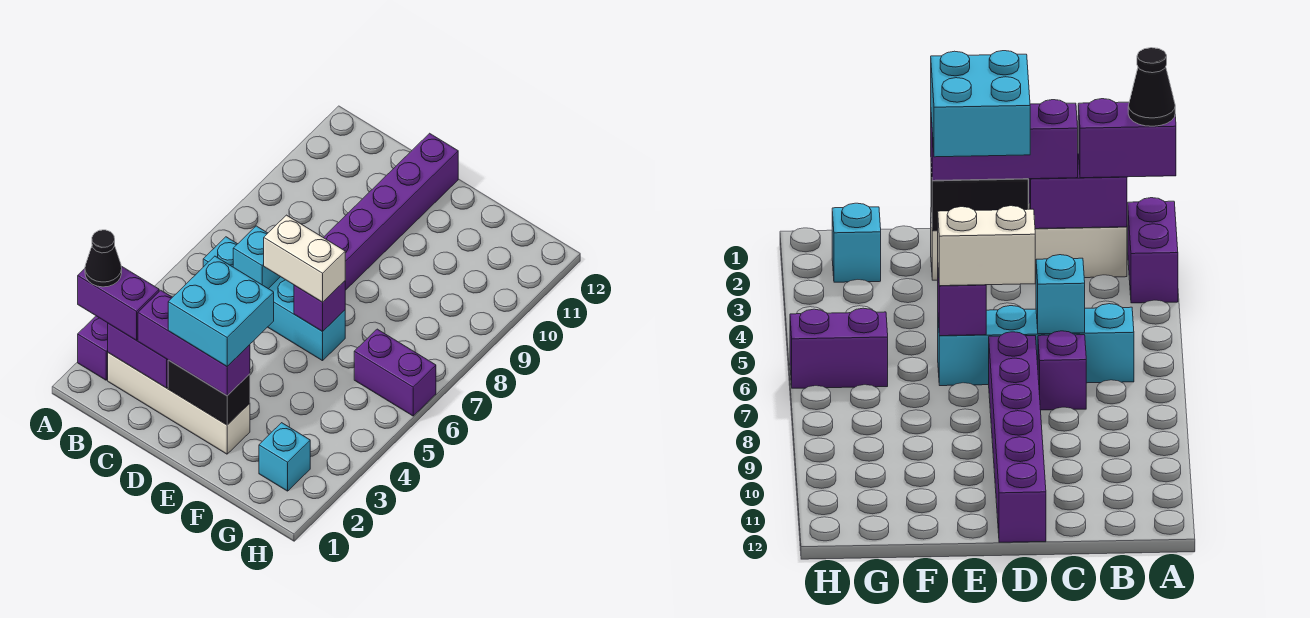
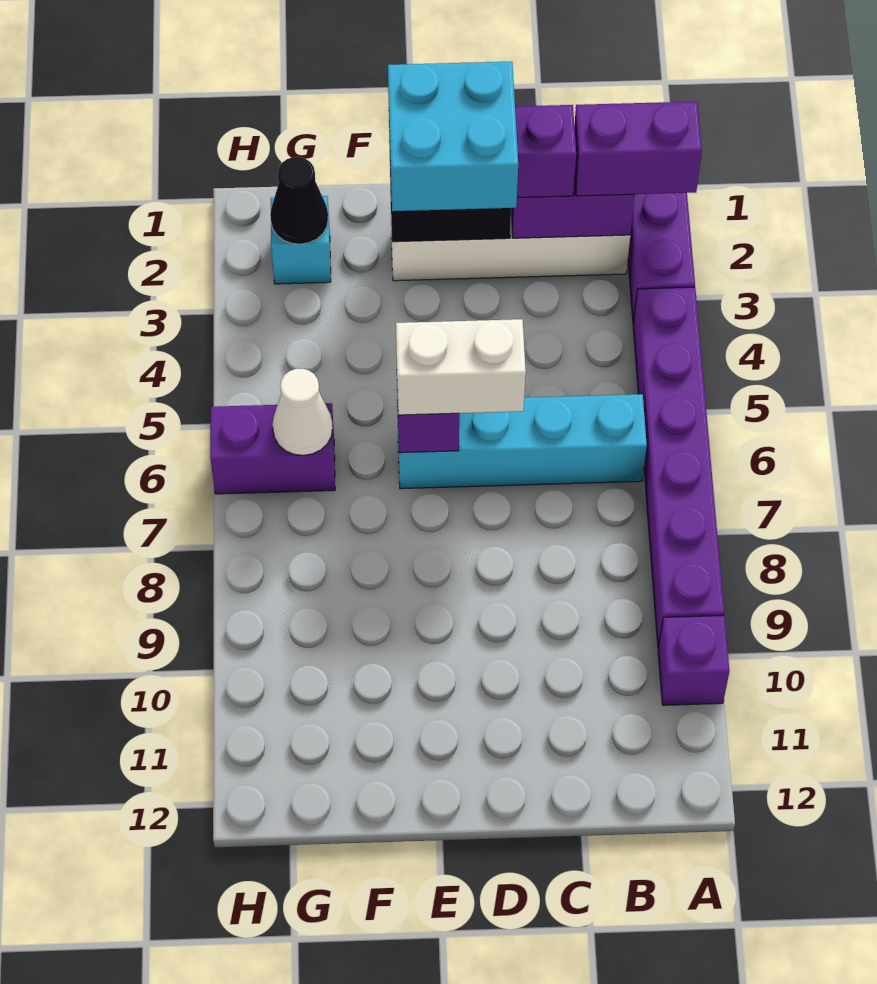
black 1x1 cone [85,230,122,287] -> black 1x1 cone moved to [270,157,328,244]
cyan 1x1 brick [233,226,280,289] -> none
purple 1x1 brick [1038,331,1086,410] -> purple 1x1 brick moved to [658,616,729,705]
purple 1x6 brick [323,133,458,290] -> purple 1x6 brick moved to [633,287,724,648]
none -> white 1x1 cone [273,369,333,455]

